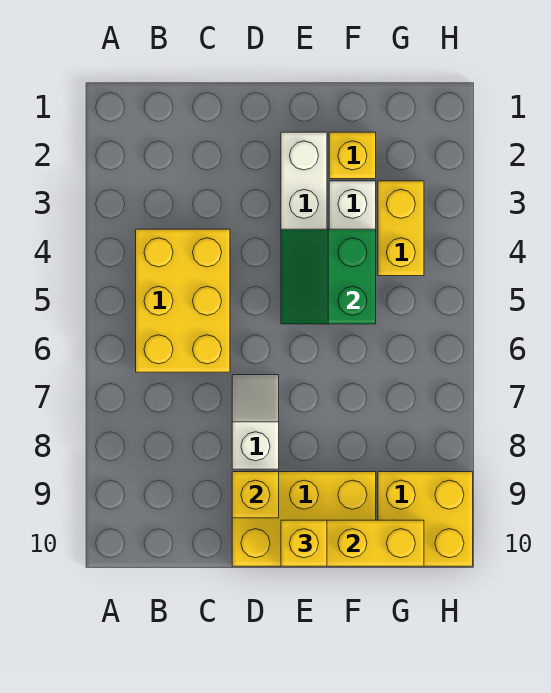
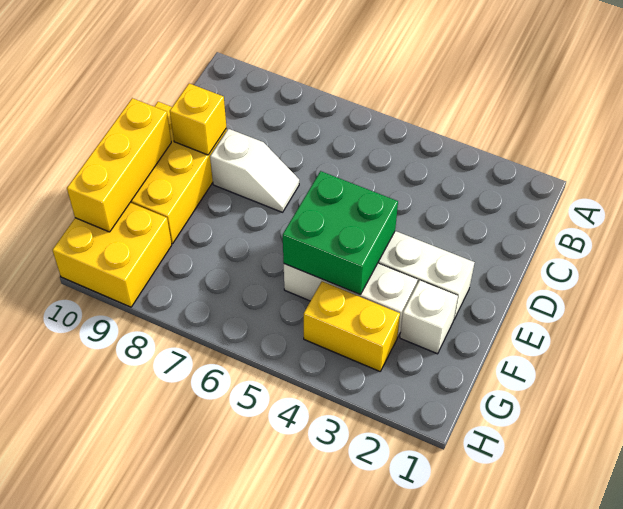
yellow 2x3 brick [136,229,230,372] -> none
green 2x2 slope [281,229,376,324] -> green 2x2 brick [283,171,398,295]
yellow 1x1 brick [281,520,327,566] -> none
yellow 1x1 brick [329,132,376,179] -> white 1x1 brick [400,280,458,354]

